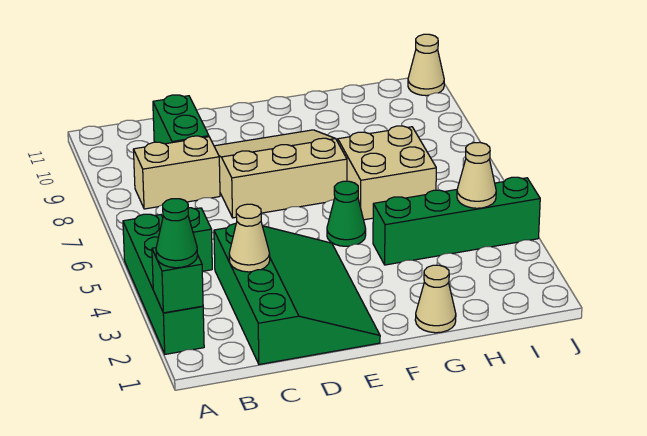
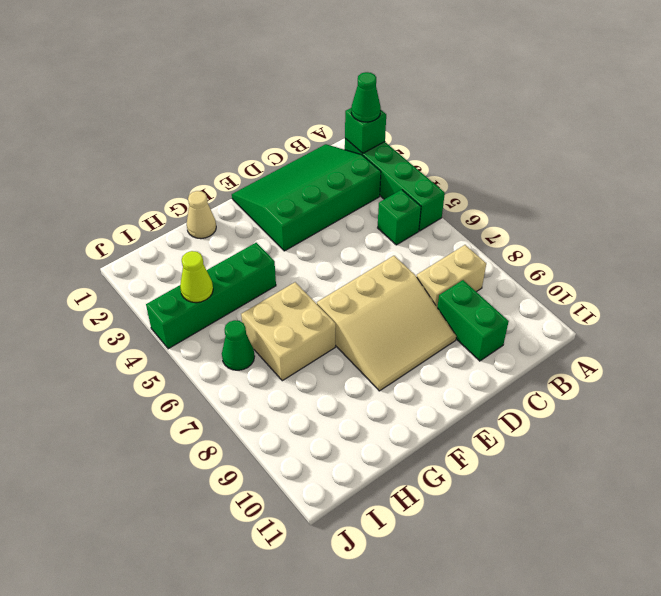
green 3x4 slope [214,224,380,364] -> green 3x4 slope turned to [232,144,381,251]
tan 1x1 cone [229,204,270,272] -> none
green 1x1 cone [327,181,366,246] -> green 1x1 cone moved to [222,320,255,370]
tan 1x1 cone [457,142,496,208] -> lime 1x1 cone [180,251,213,303]
tan 1x1 cone [408,34,444,96] -> none

